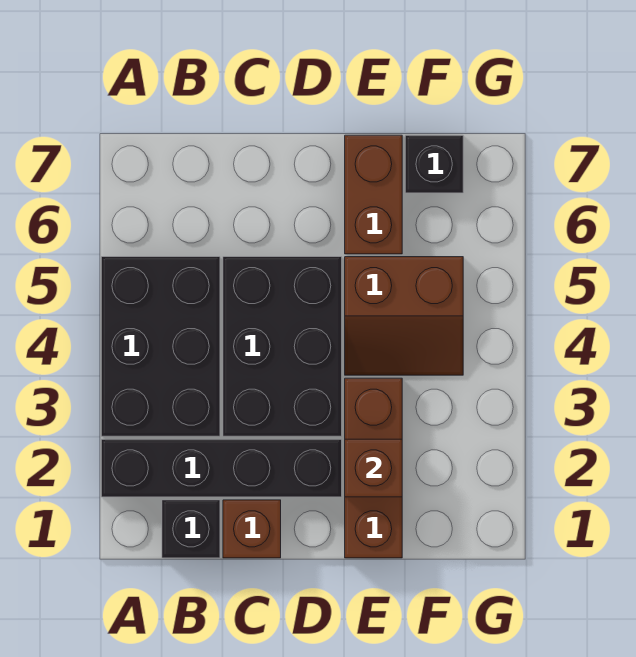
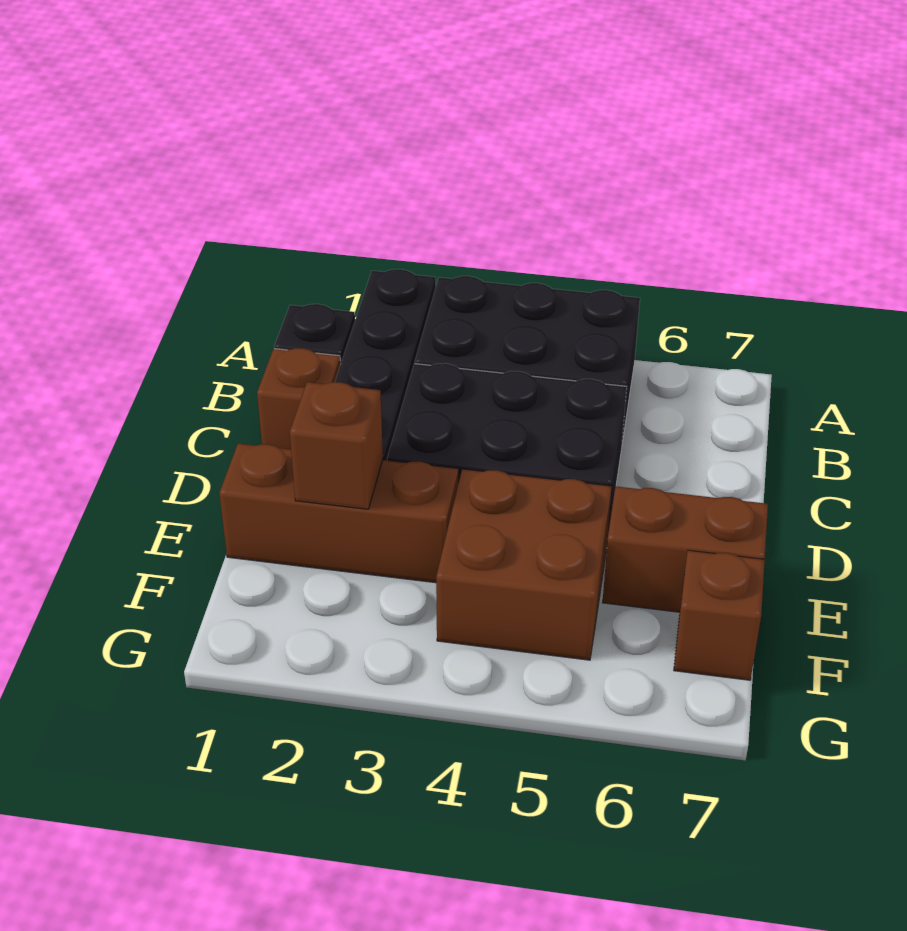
brown 2x2 slope [345,257,463,375] -> brown 2x2 brick [436,469,612,660]
black 1x1 brick [405,135,463,193] -> brown 1x1 brick [674,550,765,680]

